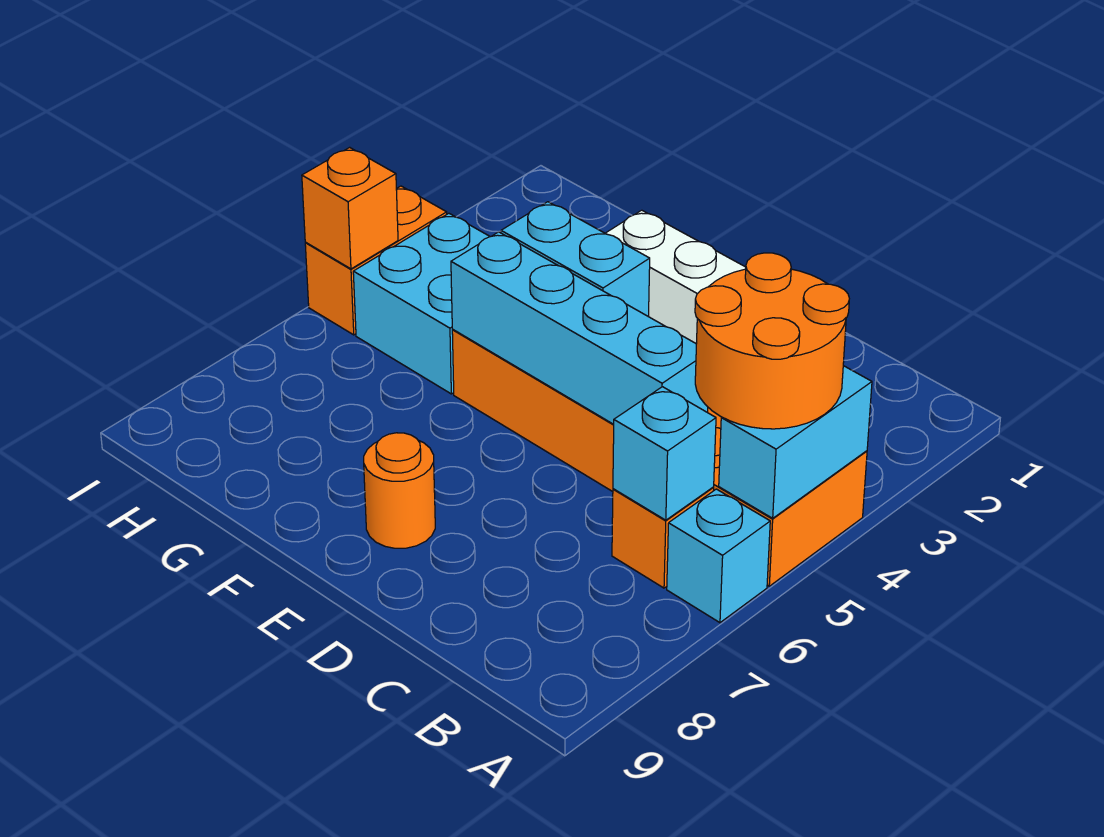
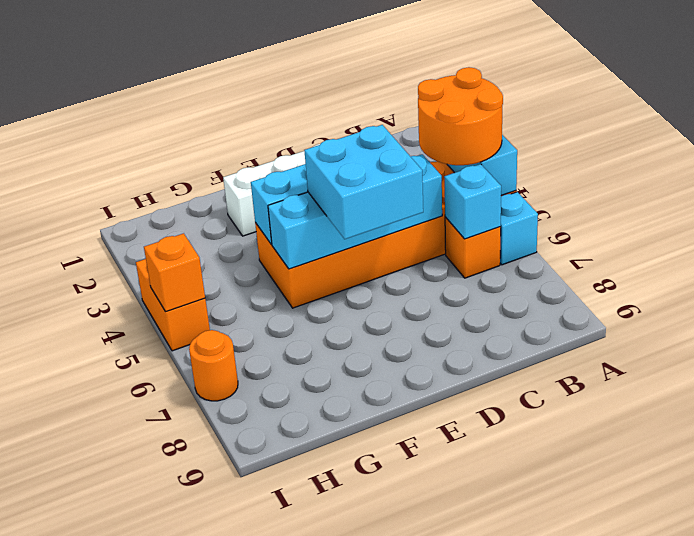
orange 1x1 round brick [364,433,435,548] -> orange 1x1 round brick moved to [189,330,238,401]
cyan 2x2 brick [353,213,490,394] -> cyan 2x2 brick moved to [304,125,423,239]

